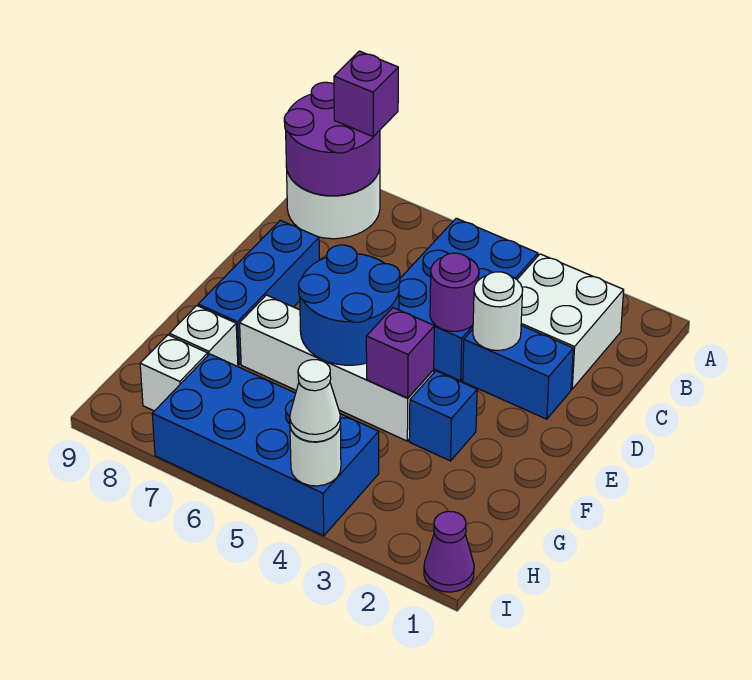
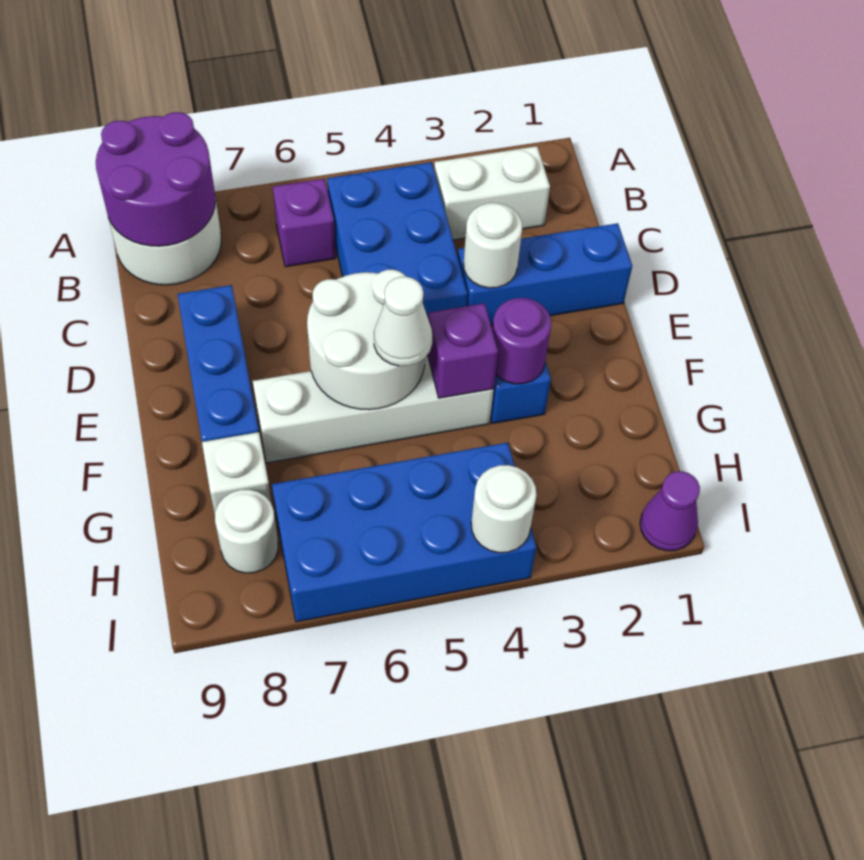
purple 1x1 brick [334,51,398,137] -> purple 1x1 brick moved to [273,179,336,267]
white 2x2 brick [517,254,624,389] -> white 1x2 brick [434,146,550,240]
blue 1x2 brick [463,325,573,419] -> blue 1x3 brick [458,223,632,325]
purple 1x1 round brick [430,253,479,331] -> purple 1x1 round brick moved to [492,298,551,384]
blue 2x2 round brick [299,245,400,365] -> white 2x2 round brick [307,270,425,410]
white 1x1 brick [140,335,208,411] -> white 1x1 round brick [215,490,278,573]
white 1x1 cone [290,360,340,442] -> white 1x1 cone moved to [374,277,432,366]

